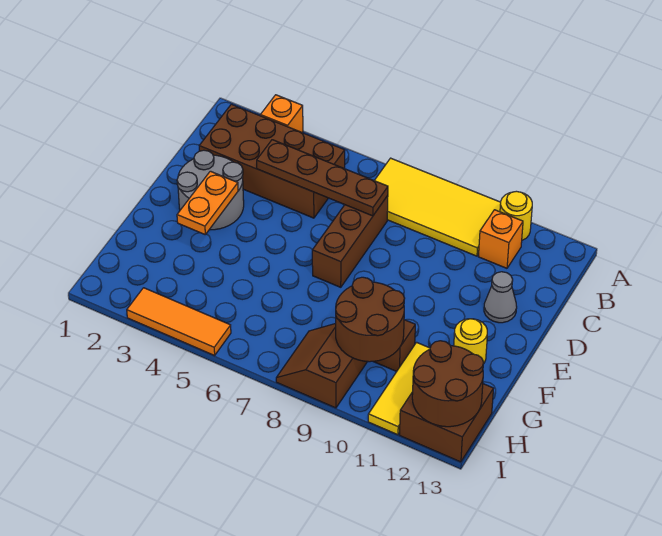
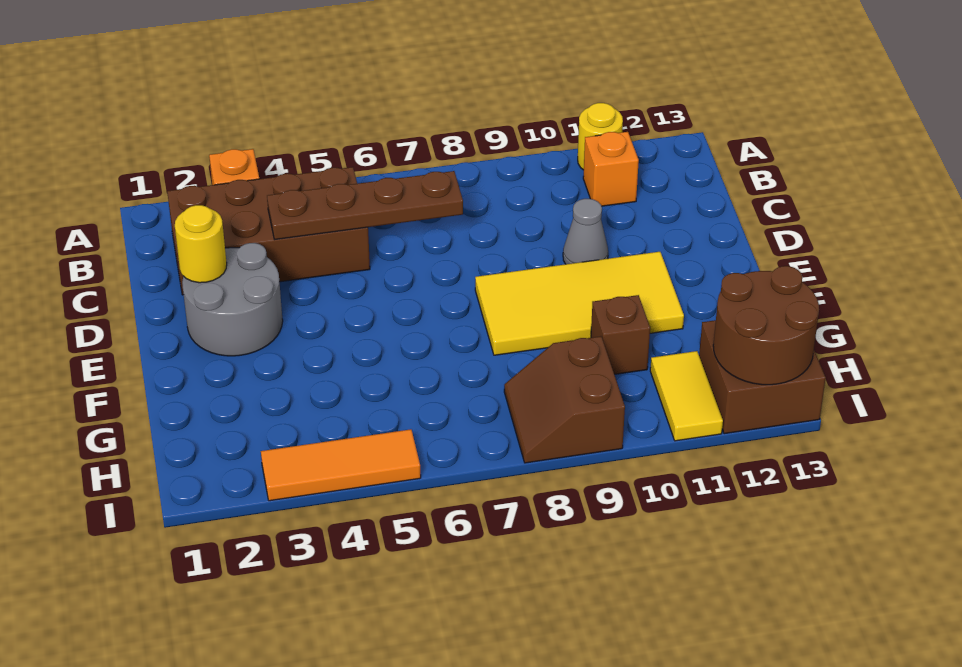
yellow 2x4 tile [374,158,501,256] -> yellow 2x4 tile moved to [475,252,684,355]
brown 1x3 brick [312,196,388,287] -> none
grey 1x1 cone [484,272,517,323] -> grey 1x1 cone moved to [563,199,608,264]
orange 1x2 plate [177,171,238,234] -> none
yellow 1x1 round brick [454,319,487,364] -> yellow 1x1 round brick moved to [175,205,227,283]
brown 2x2 round brick [336,277,405,362] -> none
yellow 1x3 tile [368,342,430,435] -> yellow 1x2 tile [650,351,723,441]

